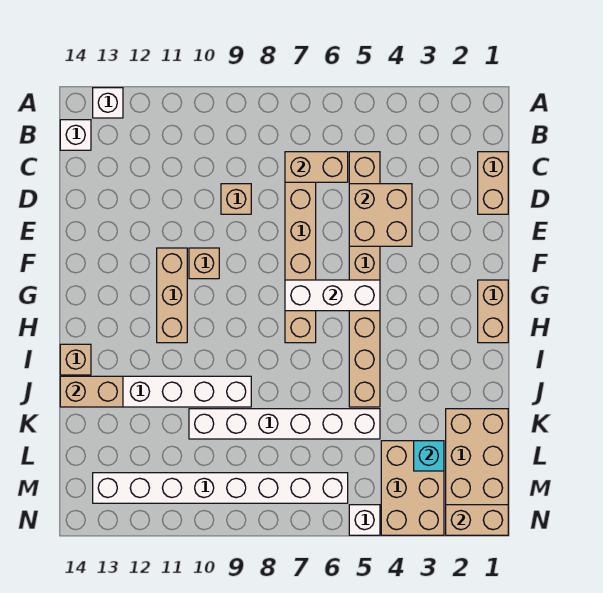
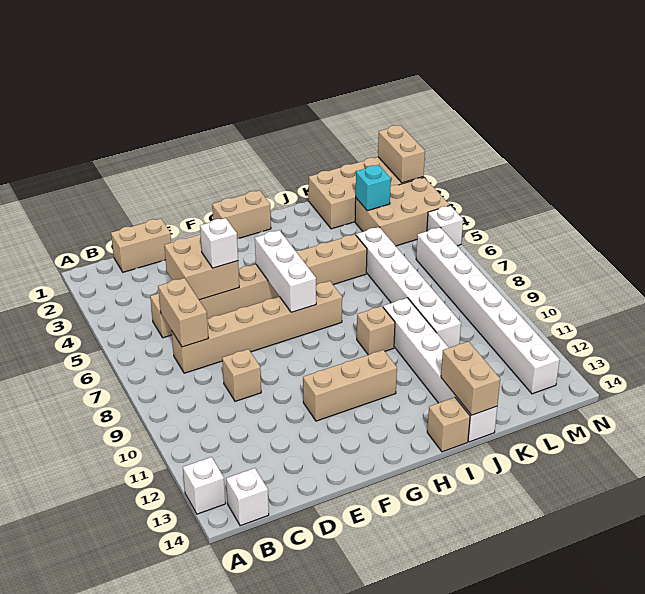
none -> white 1x1 brick [200,218,238,268]
tan 1x1 brick [189,248,219,279] -> tan 1x1 brick moved to [357,306,395,355]

